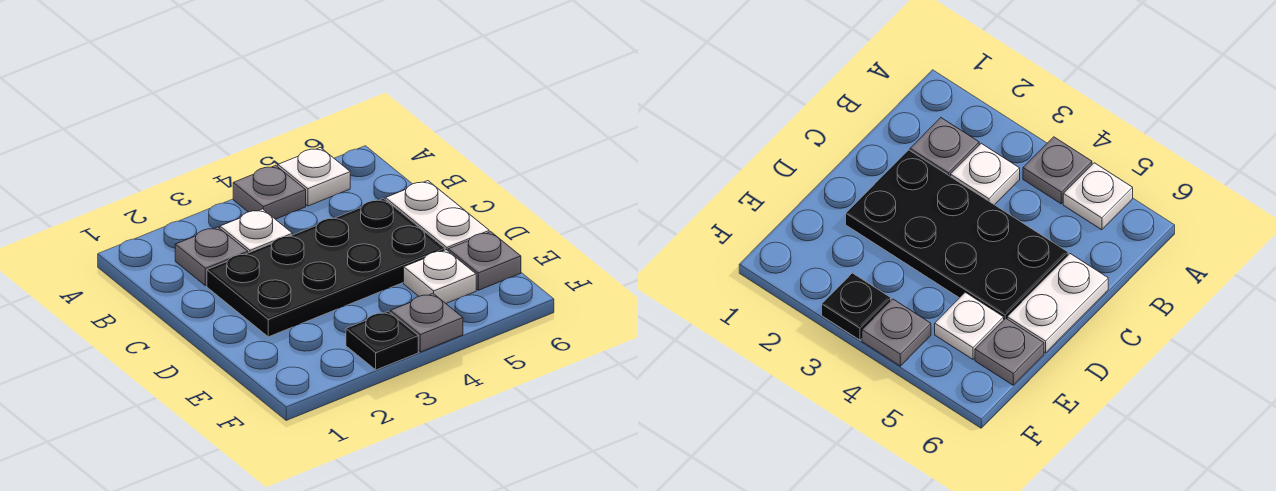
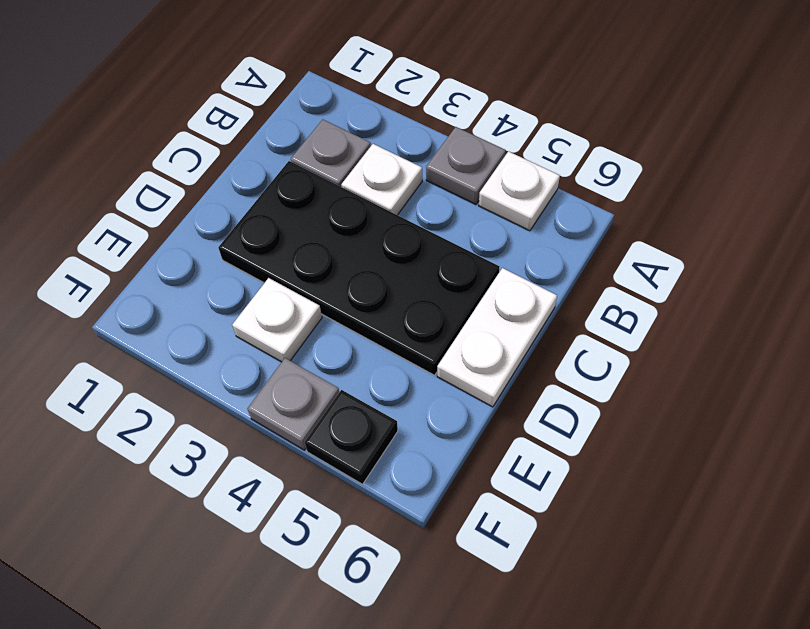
white 1x1 plate [404,250,476,303] -> white 1x1 plate moved to [232,278,322,362]
grey 1x1 plate [448,232,521,290] -> none
black 1x1 plate [346,311,418,370] -> black 1x1 plate moved to [305,390,398,484]

